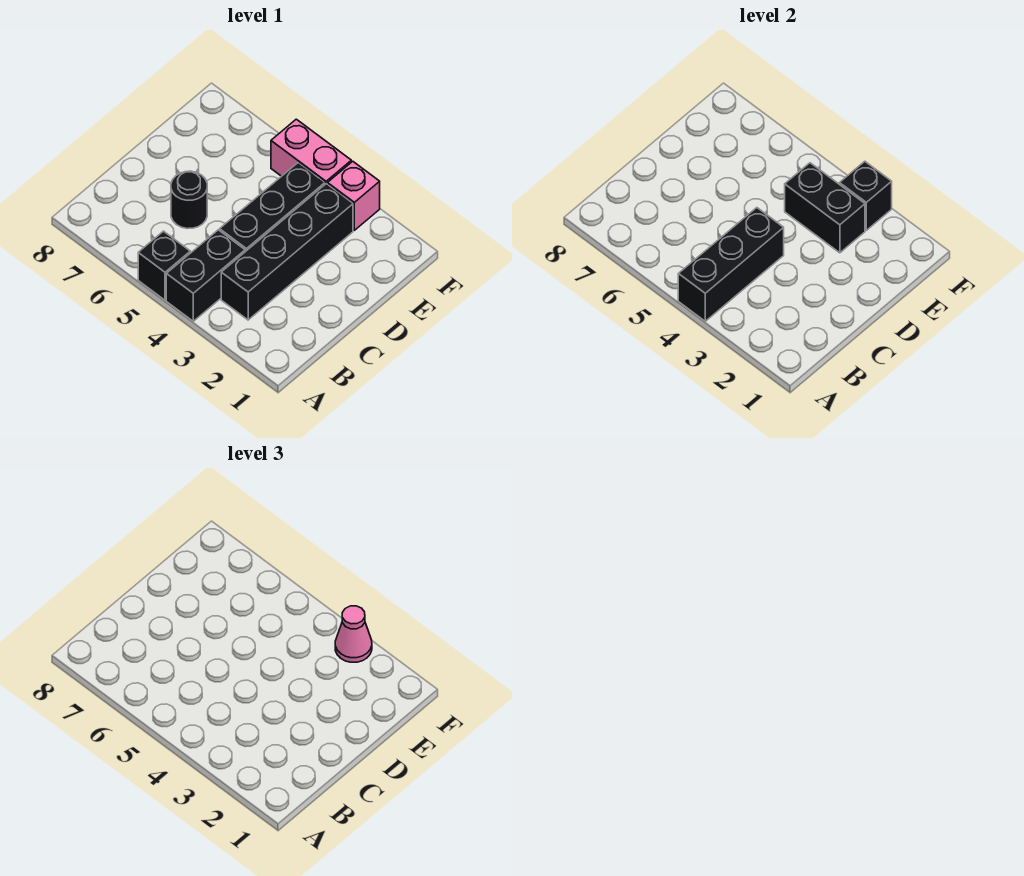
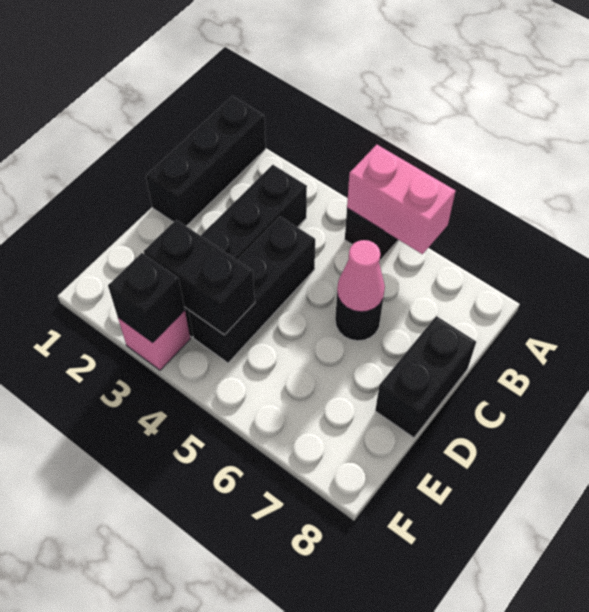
black 1x2 brick [166,230,245,321] -> black 1x2 brick moved to [375,316,476,438]
black 1x3 brick [678,208,784,321] -> black 1x3 brick moved to [146,96,266,226]
pink 1x1 cone [335,606,372,662] -> pink 1x1 cone moved to [337,240,385,312]
pink 1x2 brick [271,119,351,184] -> pink 1x2 brick moved to [347,145,455,254]

